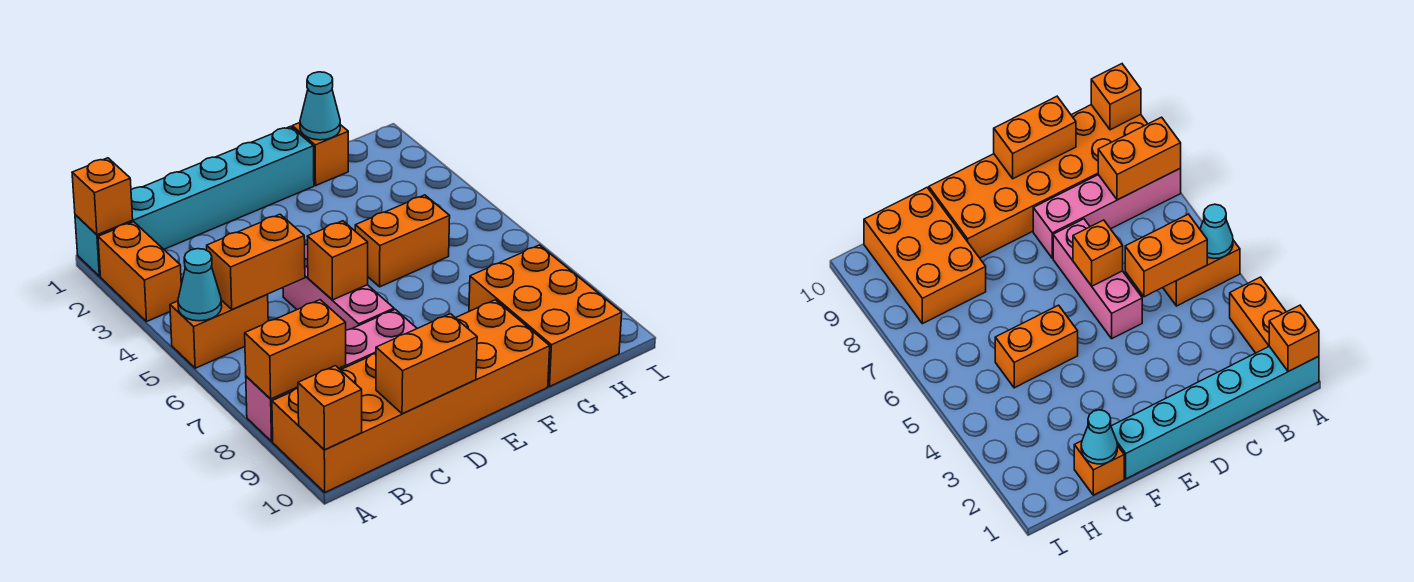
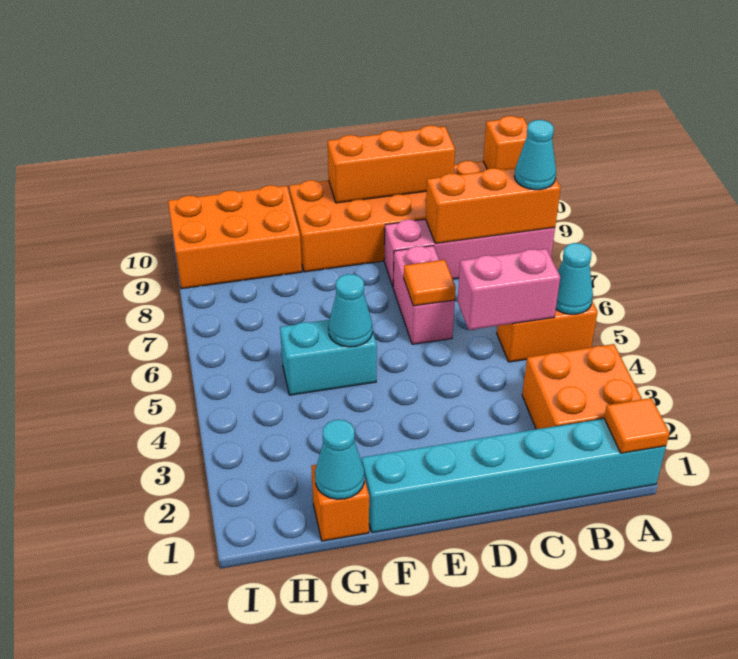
orange 1x1 brick [72,158,133,235] -> orange 1x1 tile [604,398,669,453]
orange 1x2 brick [98,222,181,321] -> orange 2x2 brick [522,344,642,429]
orange 1x2 brick [245,300,346,399] -> orange 1x3 brick [426,168,561,244]
none -> cyan 1x1 cone [515,120,556,190]
orange 1x2 brick [207,214,305,310] -> pink 1x2 brick [457,249,560,330]
orange 1x2 brick [376,314,477,414] -> orange 1x3 brick [328,125,455,203]
pink 1x3 brick [283,244,394,330] -> pink 1x2 brick [393,246,455,344]
orange 1x1 brick [307,221,368,300] -> orange 1x1 tile [404,260,456,306]
orange 1x2 brick [355,195,450,287] -> cyan 1x2 brick [280,320,377,395]
none -> cyan 1x1 cone [329,274,372,347]
orange 2x3 brick [469,245,622,386] -> orange 2x3 brick turned to [168,185,302,289]

